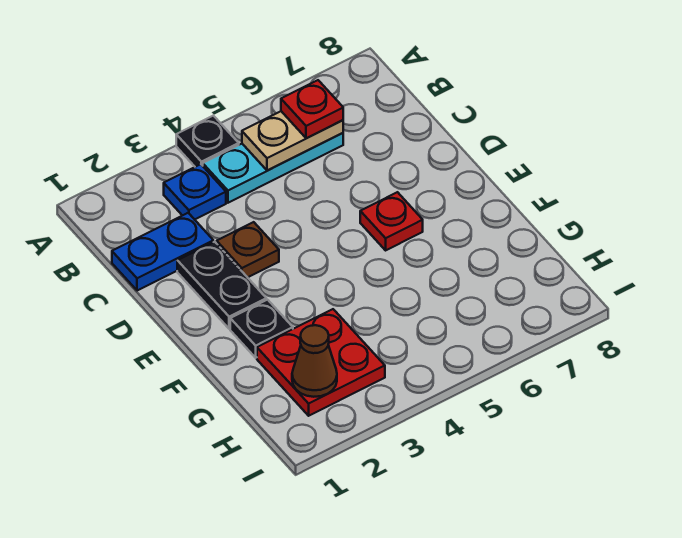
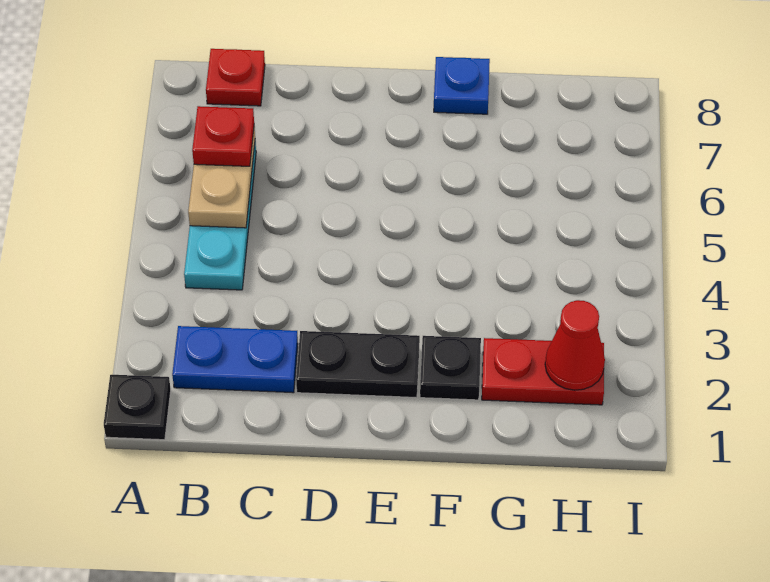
black 1x1 plate [176,116,239,167] -> black 1x1 plate moved to [104,375,171,440]
blue 1x1 plate [164,164,226,219] -> blue 1x1 plate moved to [434,57,490,114]
blue 1x2 plate [112,213,213,291] -> blue 1x2 plate turned to [172,326,298,393]
brown 1x1 plate [217,222,279,277] -> none
red 1x1 plate [360,192,423,250] -> red 1x1 plate moved to [206,49,265,106]
red 2x2 plate [257,309,385,416] -> red 1x2 plate [482,338,604,405]
brown 1x1 cone [292,325,337,397] -> red 1x1 cone [545,300,605,390]

